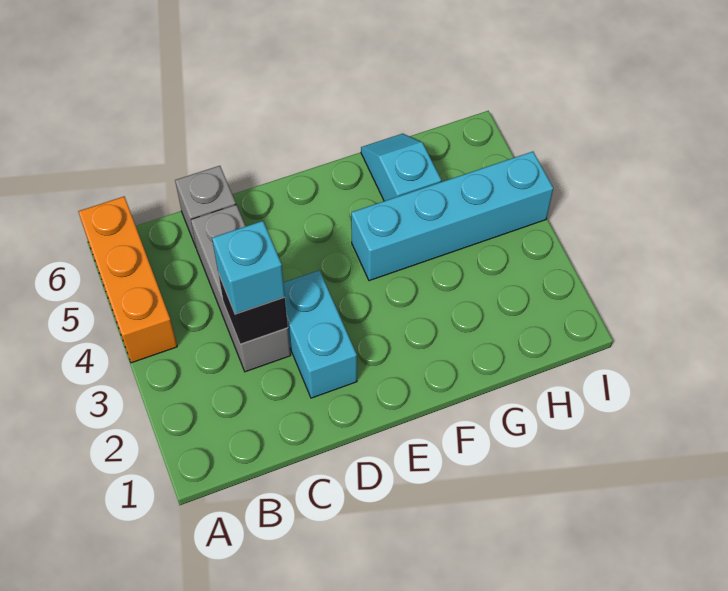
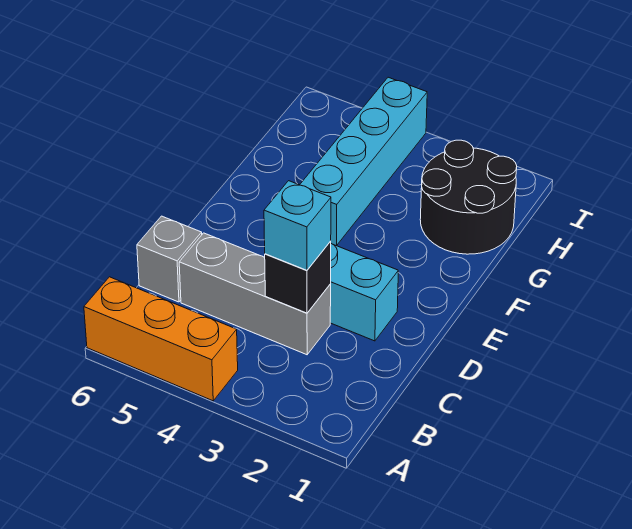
none -> black 2x2 round brick [420,140,517,254]
cyan 1x2 slope [361,134,441,201] -> none

